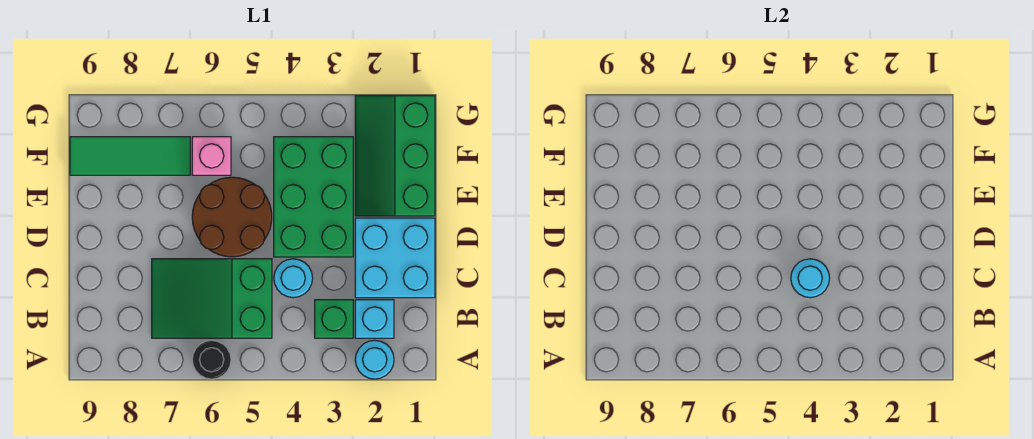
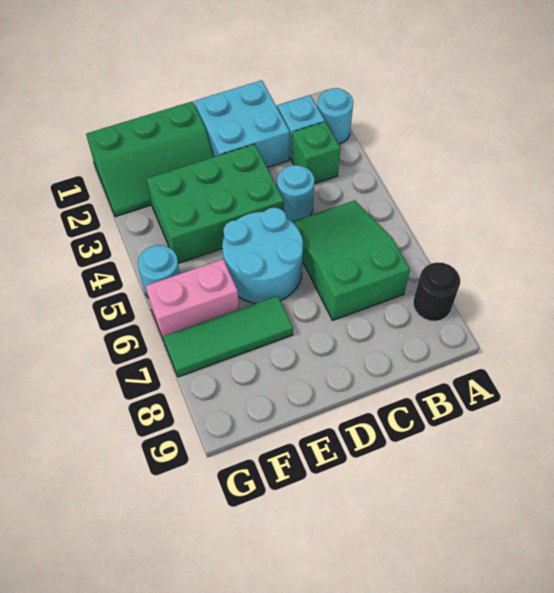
black 1x1 round brick [192,340,231,379] -> black 1x1 round brick moved to [413,262,460,321]
green 2x3 slope [152,259,272,338] -> green 2x3 slope turned to [292,200,410,320]
cyan 1x1 round brick [791,259,830,298] -> cyan 1x1 round brick moved to [138,245,180,297]
brown 2x2 round brick [192,177,272,257] -> cyan 2x2 round brick [222,207,303,303]
pink 1x1 brick [192,137,231,175] -> pink 1x2 brick [146,259,239,338]
green 1x3 tile [70,137,190,175] -> green 1x3 tile turned to [163,296,293,377]

